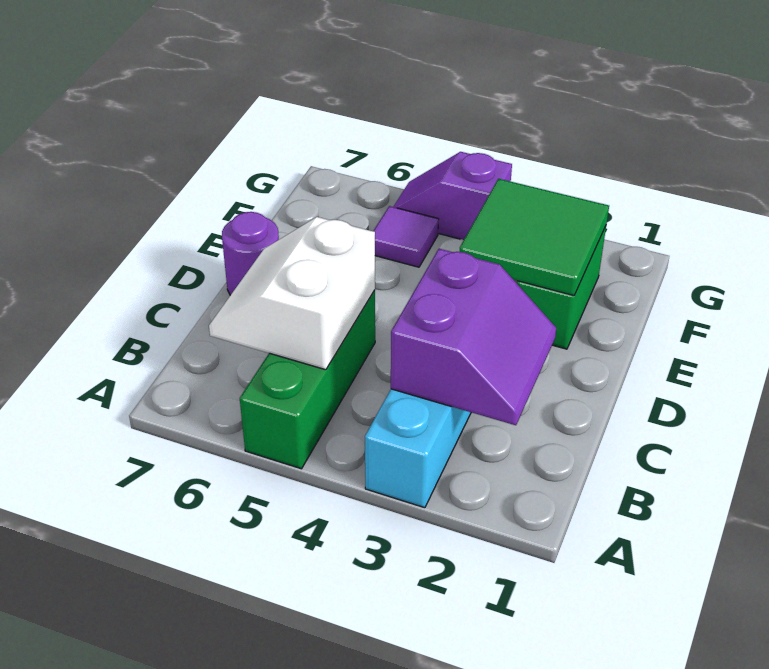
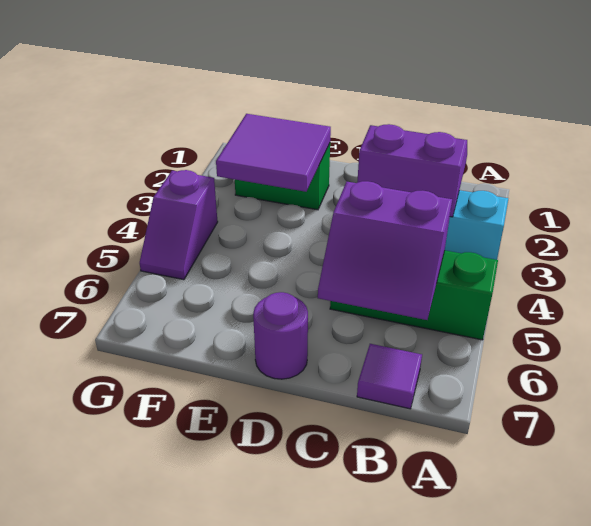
white 2x2 slope [209,217,375,370] -> purple 2x2 slope [318,181,452,320]
green 2x2 tile [460,179,609,296] -> purple 2x2 tile [216,114,331,192]
purple 1x1 tile [373,206,439,267] -> purple 1x1 tile moved to [357,344,422,409]

